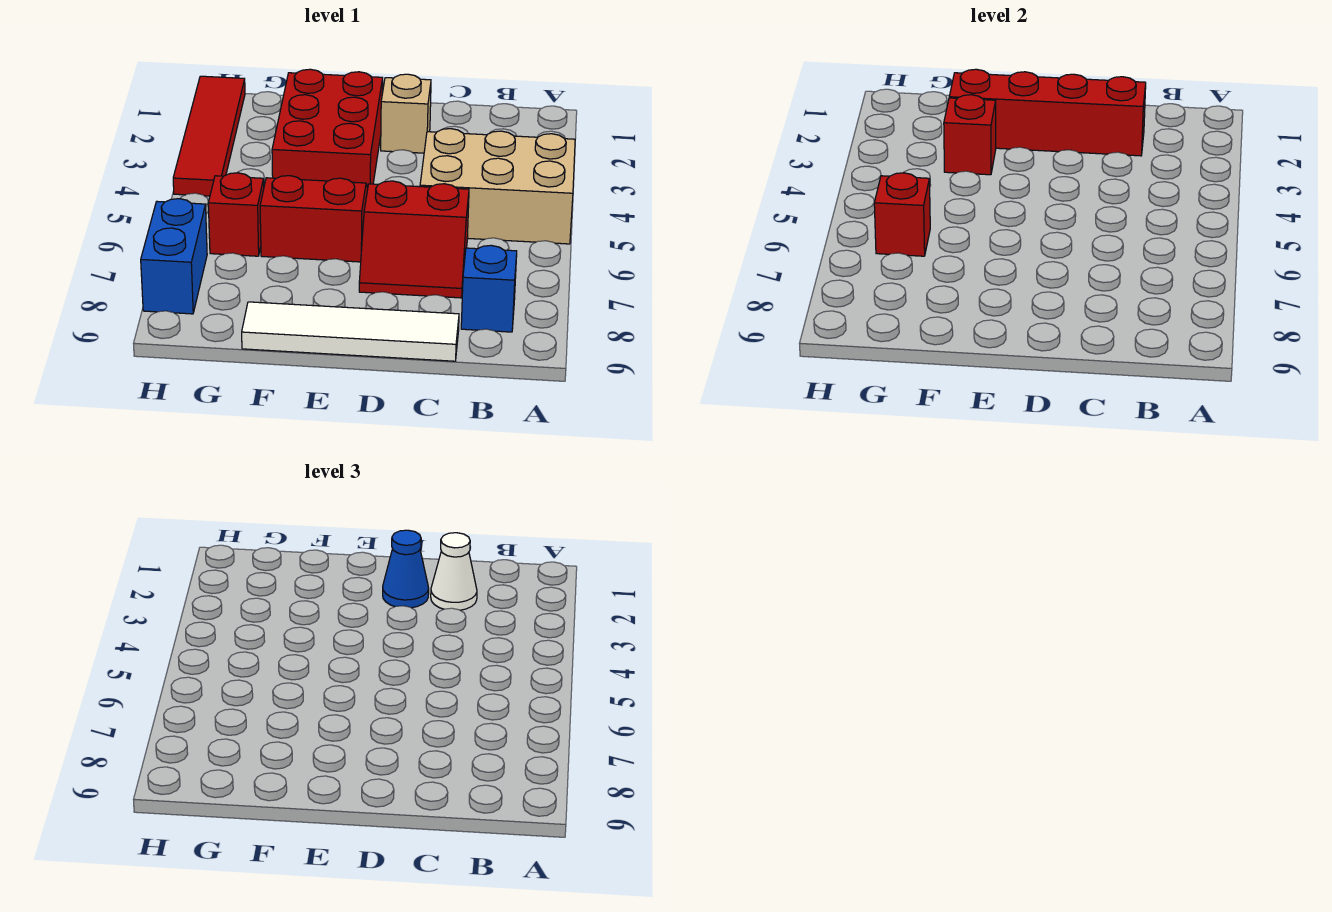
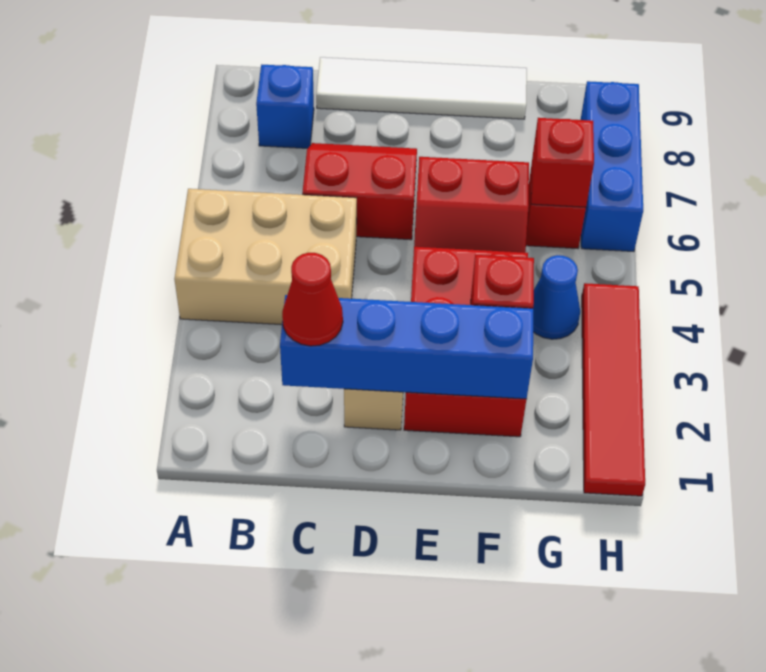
red 1x4 brick [949,69,1146,156] -> blue 1x4 brick [280,295,533,399]
white 1x1 cone [431,533,477,610] -> red 1x1 cone [282,253,343,346]
blue 1x1 cone [383,530,429,608] -> blue 1x1 cone moved to [533,255,580,339]
blue 1x2 brick [141,199,207,314] -> blue 1x3 brick [581,81,643,251]

